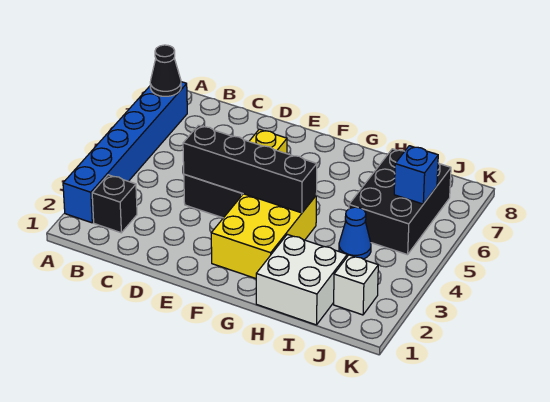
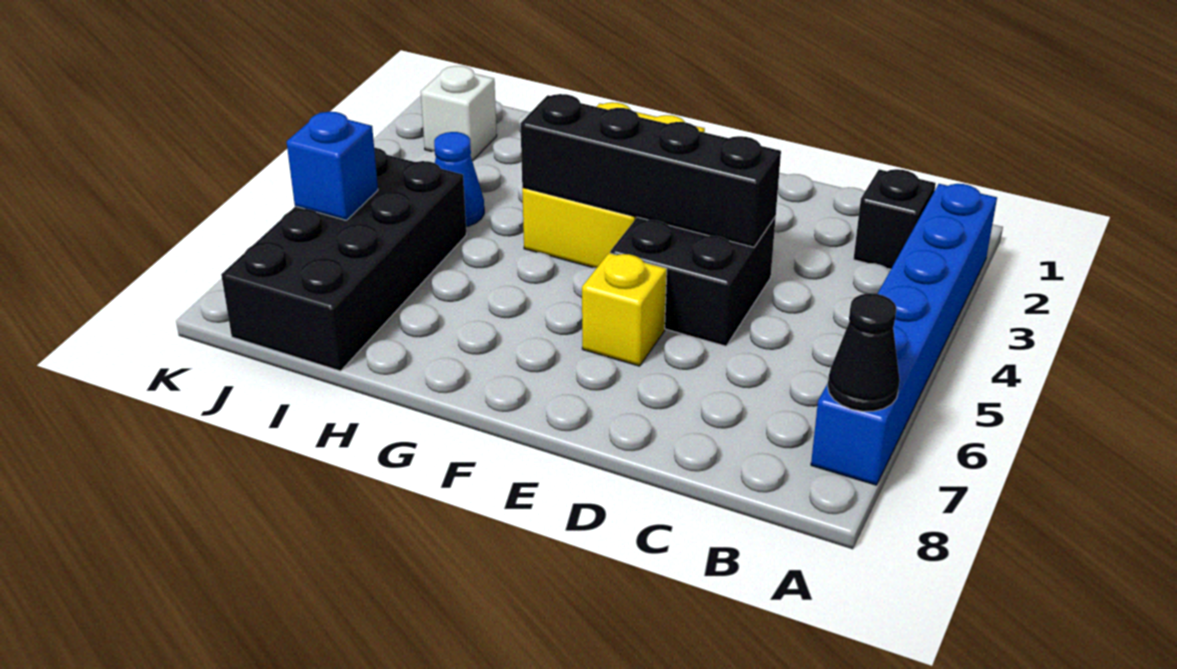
white 2x2 brick [256,234,347,325] -> none
black 2x3 brick [349,149,451,255] -> black 2x4 brick [221,148,466,371]

